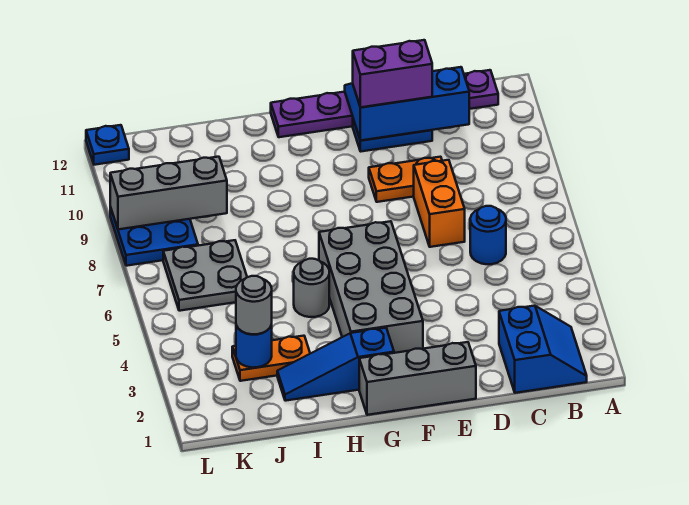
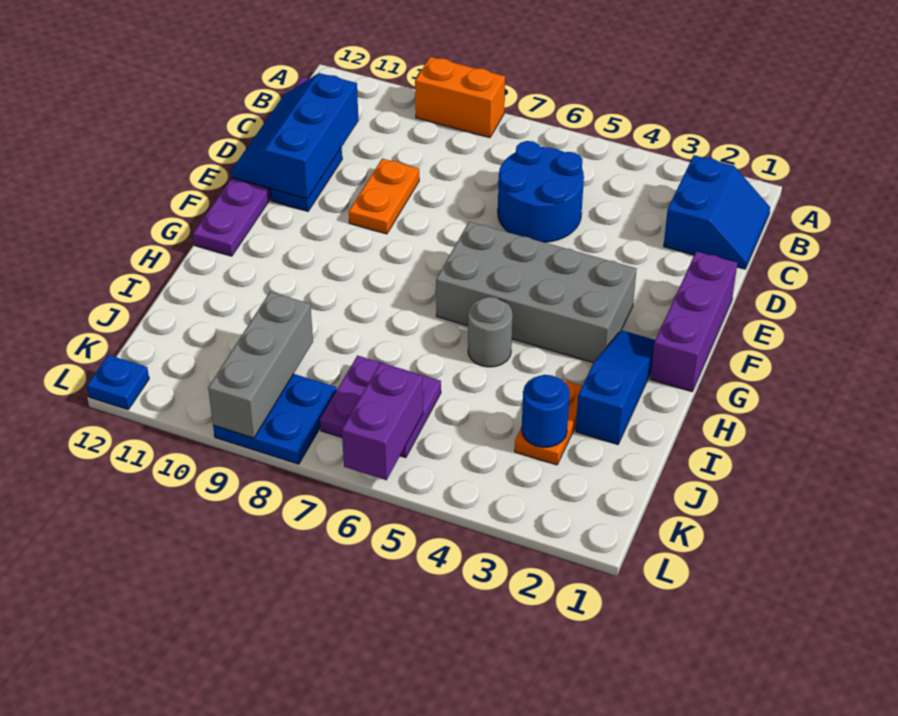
blue 2x2 slope [499,306,587,393] -> blue 2x2 slope turned to [664,155,770,269]
blue 1x1 round brick [470,206,506,264] -> blue 2x2 round brick [498,141,584,242]
orange 1x2 brick [414,160,465,247] -> orange 1x2 brick moved to [415,57,505,138]
purple 1x2 brick [353,40,432,107] -> purple 1x2 brick moved to [342,363,423,480]
grey 1x3 brick [359,342,476,415] -> purple 1x3 brick [650,251,737,392]
blue 1x3 slope [277,328,394,401] -> blue 1x3 slope turned to [576,330,655,445]
grey 1x1 round brick [236,276,272,334] -> none
grey 2x2 plate [163,240,247,311] -> purple 2x2 plate [320,356,441,458]

